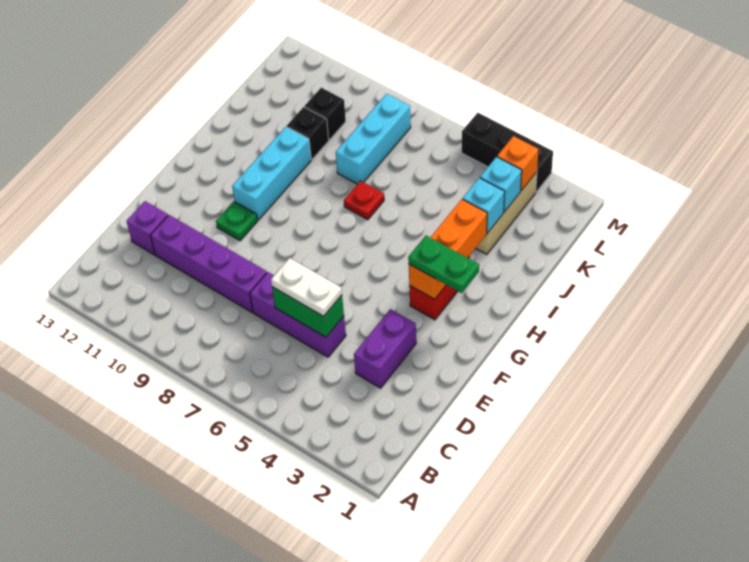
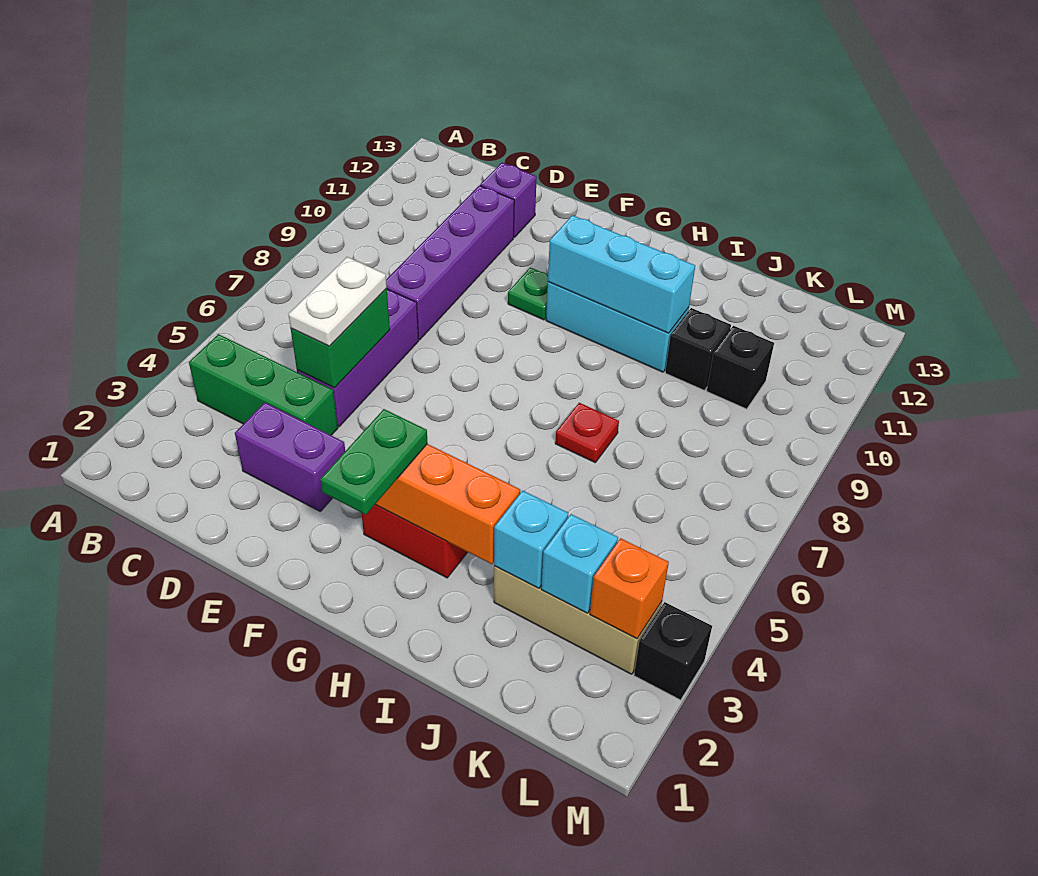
none -> green 1x3 brick [189,334,338,435]
cyan 1x3 brick [336,94,411,184] -> cyan 1x3 brick moved to [548,215,695,333]
black 1x3 brick [462,113,553,192] -> black 1x1 brick [634,602,712,700]

